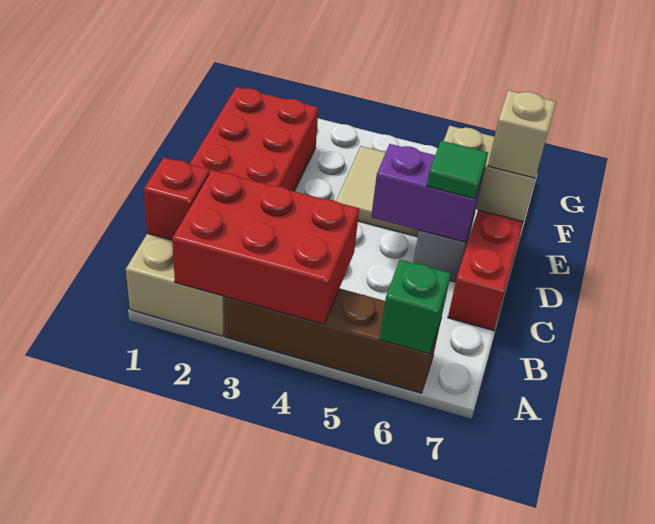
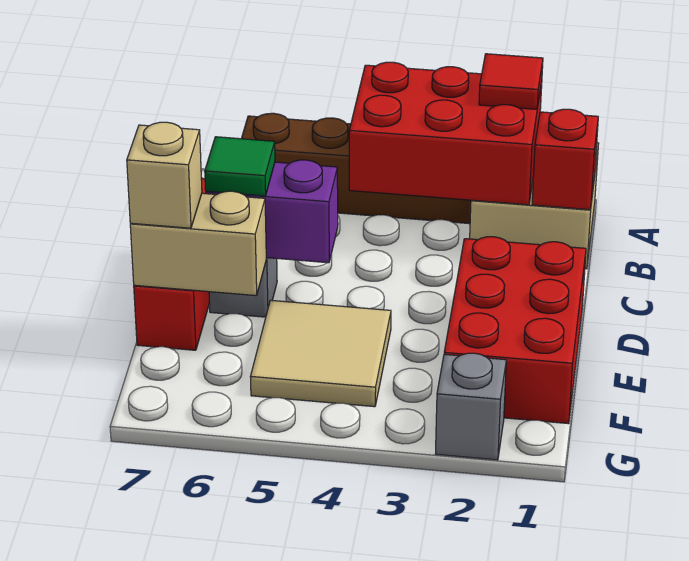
none -> red 1x1 tile [479,54,543,109]
green 1x1 brick [379,260,451,354] -> none
none -> grey 1x1 brick [436,353,506,460]

